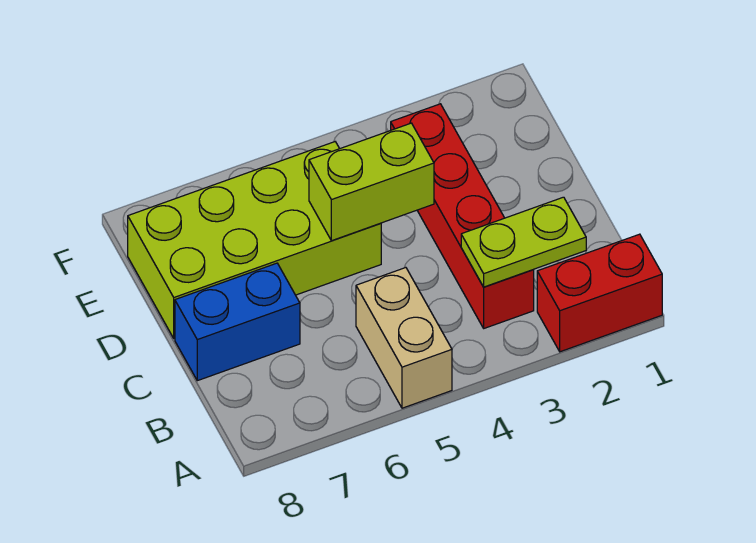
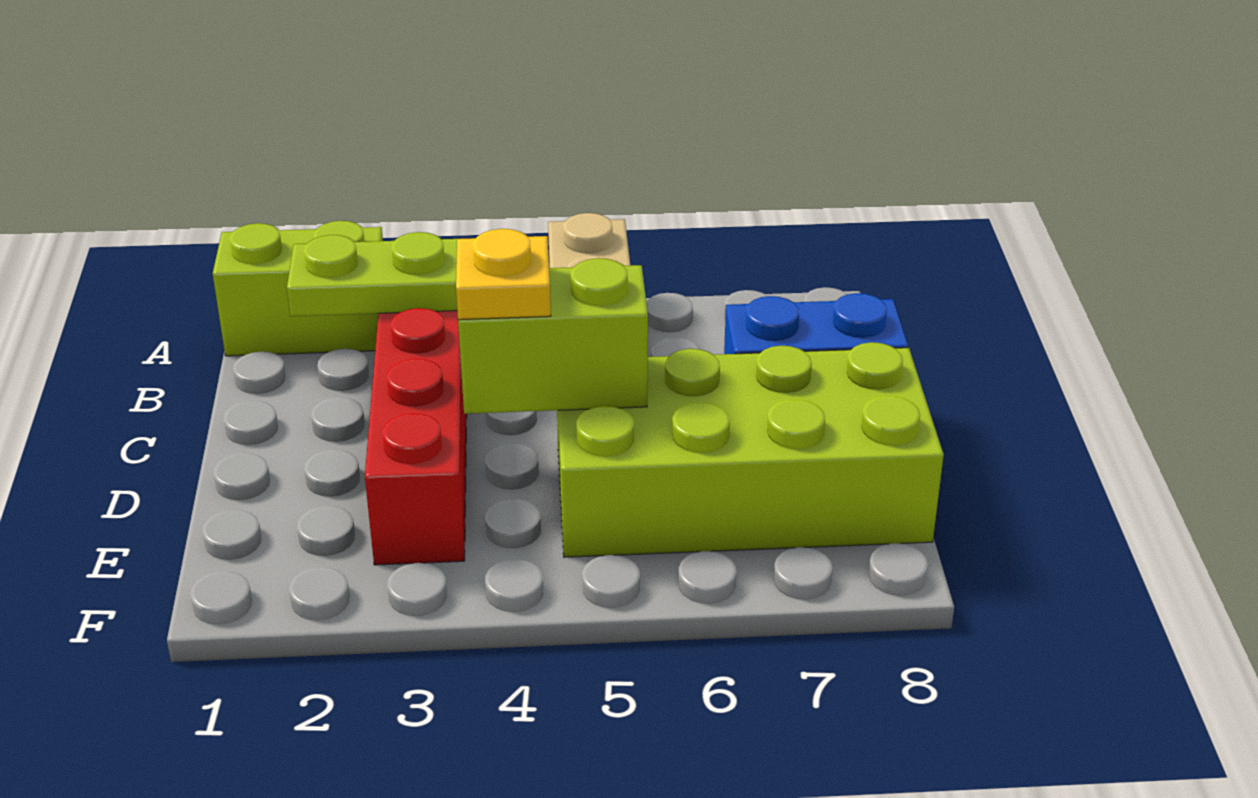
red 1x2 brick [537,234,662,352] -> lime 1x2 brick [213,221,383,356]
none -> yellow 1x1 plate [456,229,551,320]

